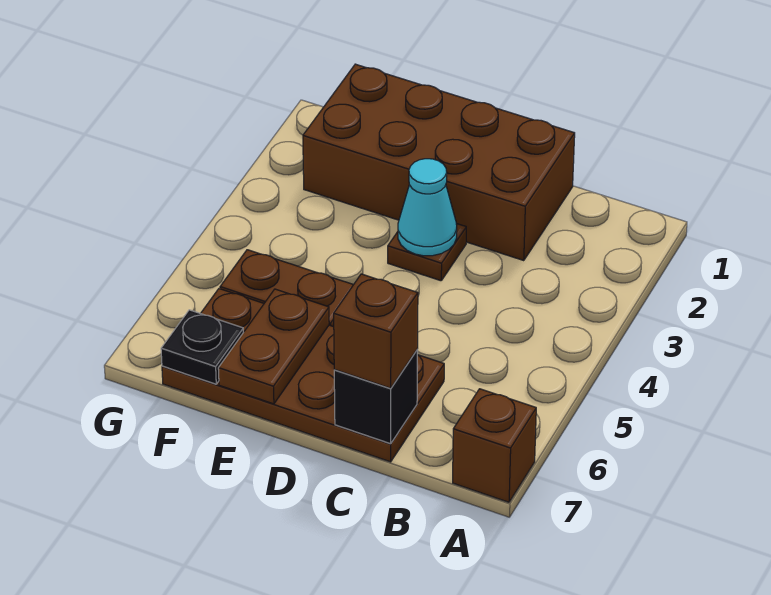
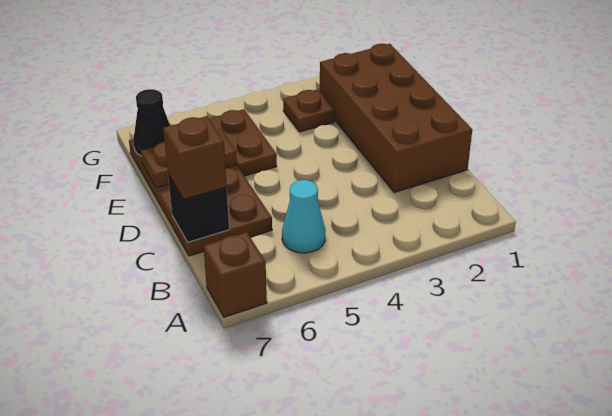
brown 1x1 plate [388,223,466,281] -> brown 1x1 plate moved to [283,89,335,132]
cyan 1x1 cone [398,159,457,256] -> cyan 1x1 cone moved to [282,180,326,253]
black 1x1 plate [161,310,244,384] -> black 1x1 cone [133,89,170,156]

